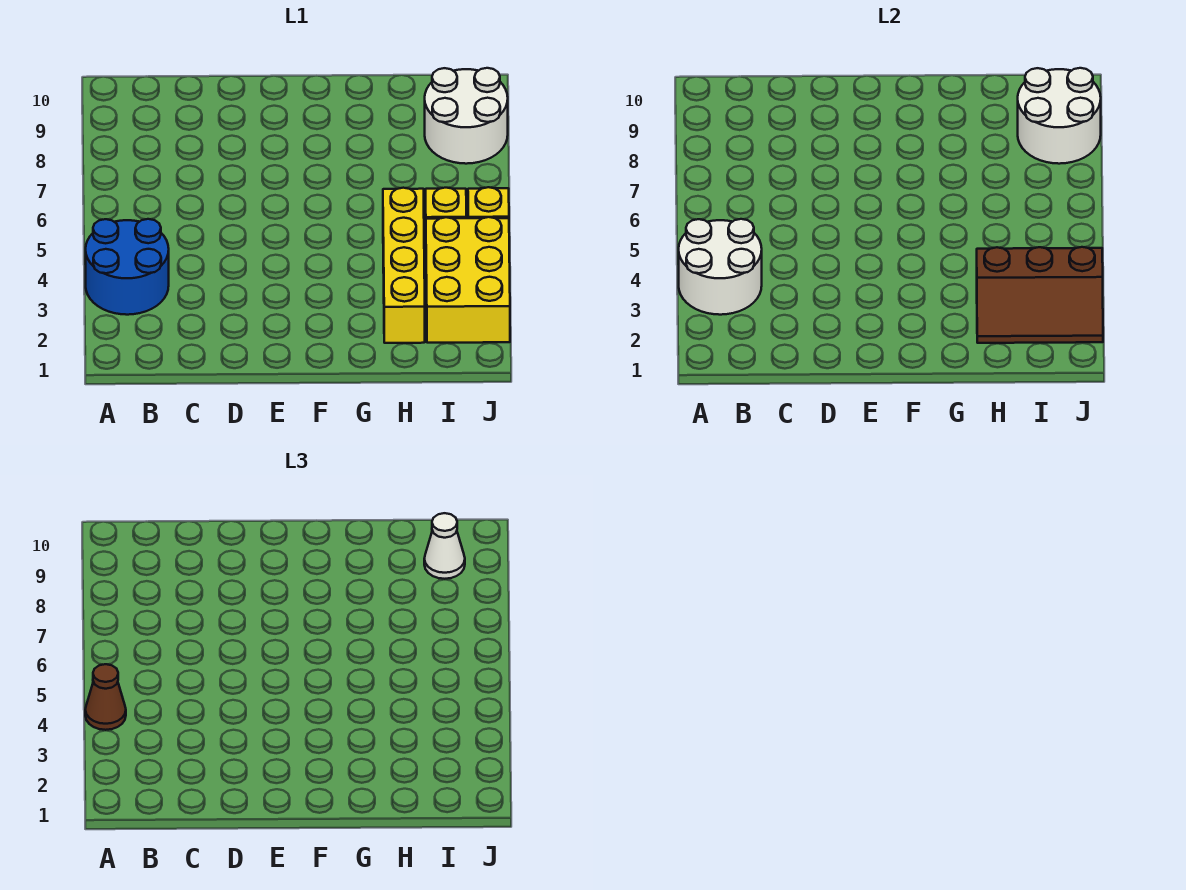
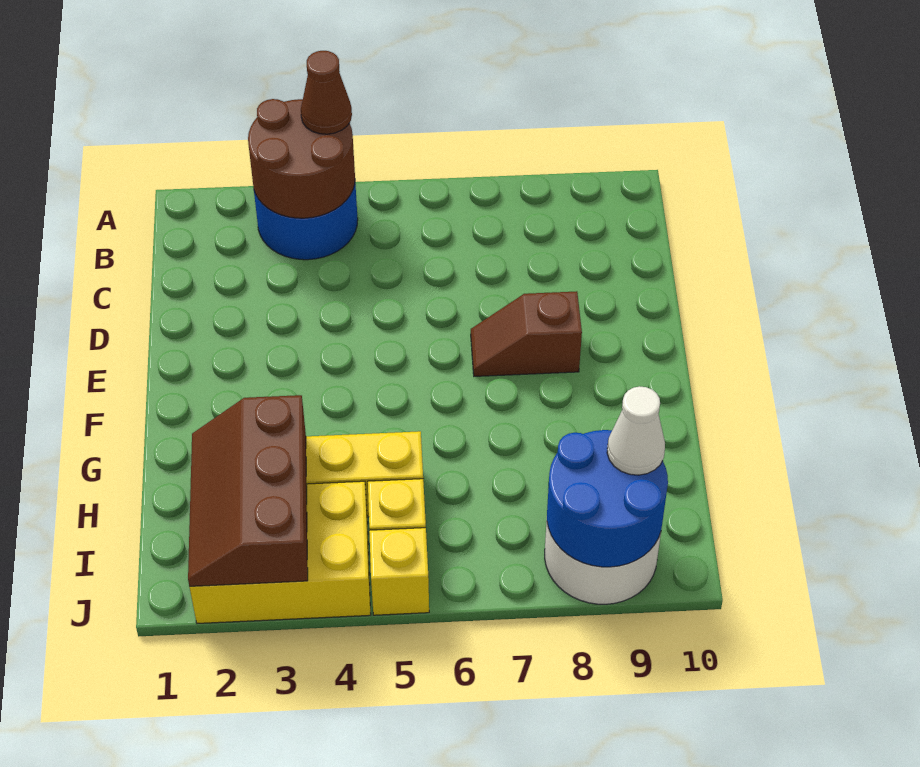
white 2x2 round brick [679,219,762,315] -> brown 2x2 round brick [248,99,355,218]
none -> brown 1x2 slope [471,291,582,376]
white 2x2 round brick [1018,68,1101,164] -> blue 2x2 round brick [547,430,668,567]

